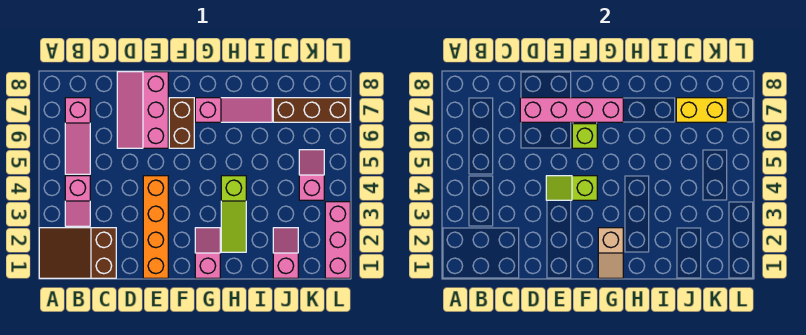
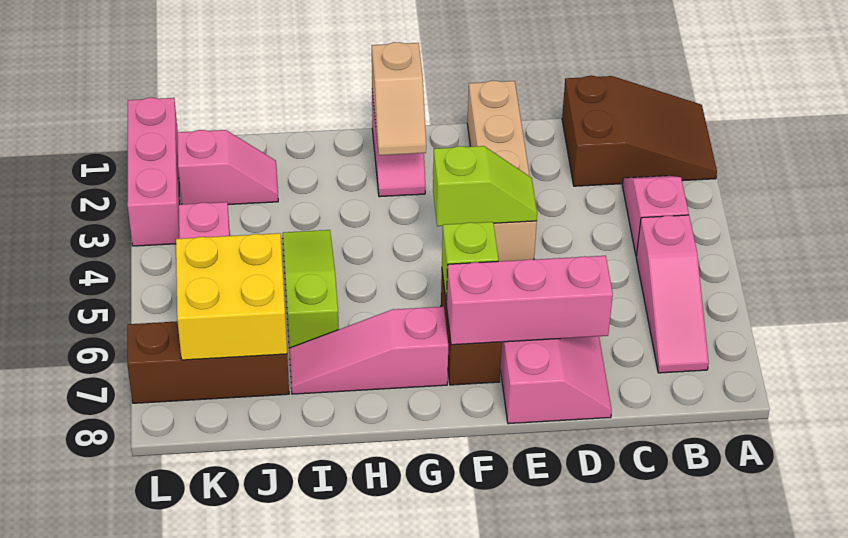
pink 1x3 slope [65,98,90,174] -> pink 1x3 slope turned to [636,215,709,373]
pink 1x4 brick [520,98,623,122] -> pink 1x3 brick [446,256,613,345]
orange 1x4 brick [143,176,168,278] -> tan 1x4 brick [467,81,537,261]
tan 1x2 slope [598,228,623,278] -> tan 1x2 slope turned to [372,42,426,155]
lime 1x3 slope [221,176,246,252] -> lime 1x3 slope moved to [283,230,338,348]
pink 1x2 slope [273,228,298,278] -> pink 1x2 slope turned to [177,130,278,205]
yellow 1x2 brick [676,98,727,122] -> yellow 2x2 brick [176,233,287,360]

